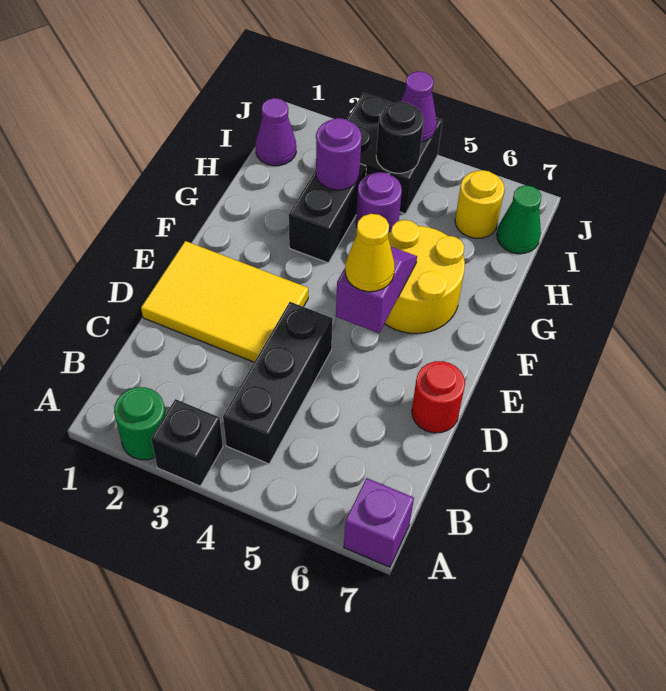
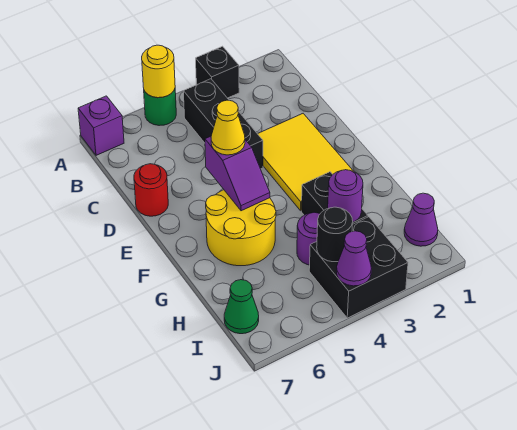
green 1x1 round brick [114,387,166,460] -> green 1x1 round brick moved to [144,89,176,126]
yellow 2x3 tile [141,241,308,362] -> yellow 2x3 tile turned to [258,114,354,211]
yellow 1x1 round brick [455,170,505,238] -> yellow 1x1 round brick moved to [142,45,175,98]

